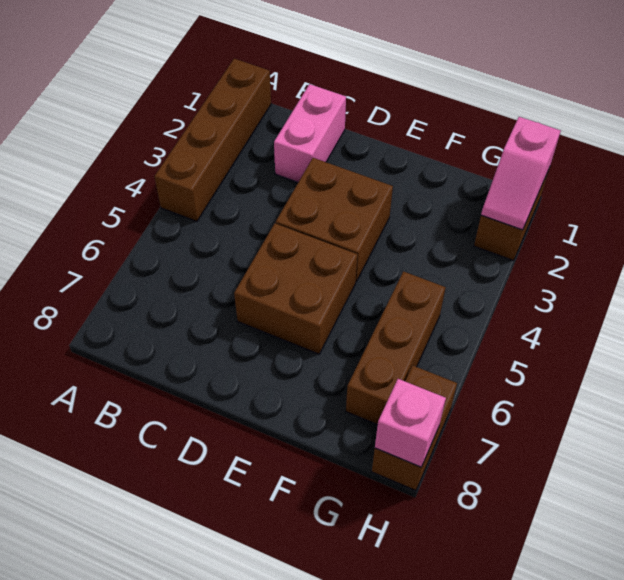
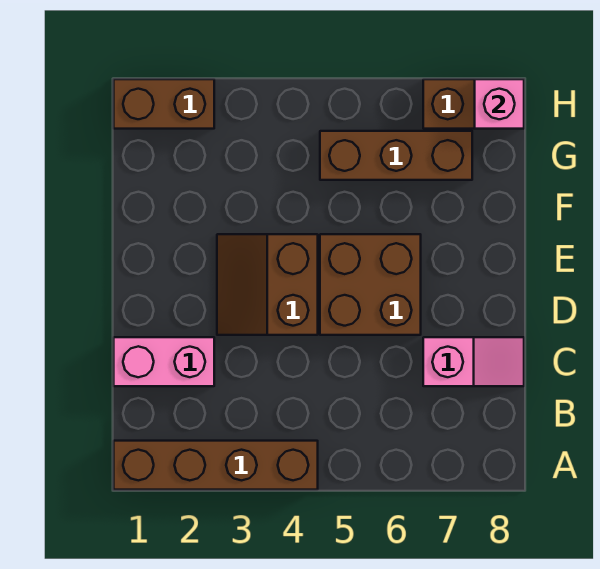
brown 2x2 brick [276,158,393,282] -> brown 2x2 slope [217,234,318,335]
pink 1x2 slope [481,117,561,230] -> pink 1x2 slope moved to [423,337,524,386]

